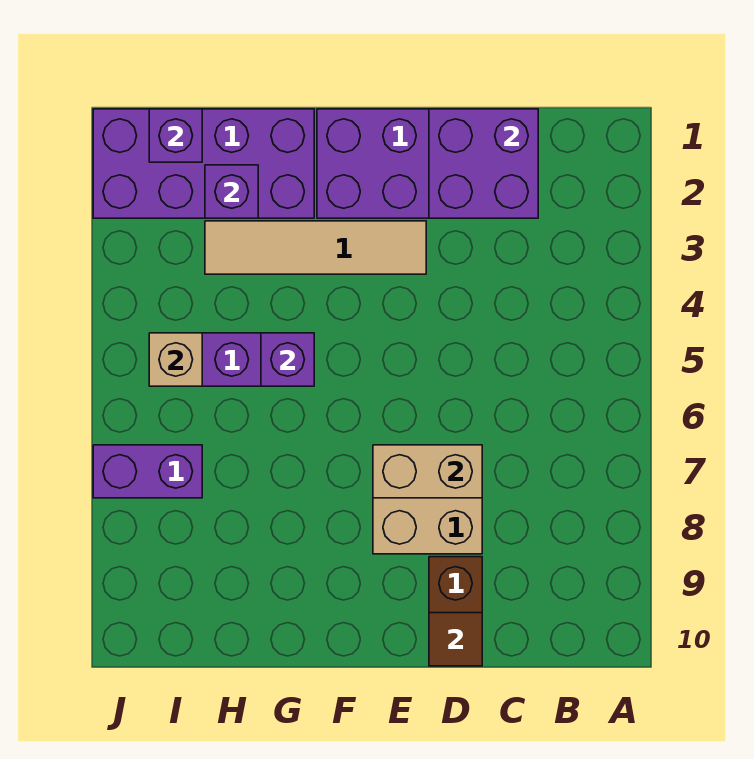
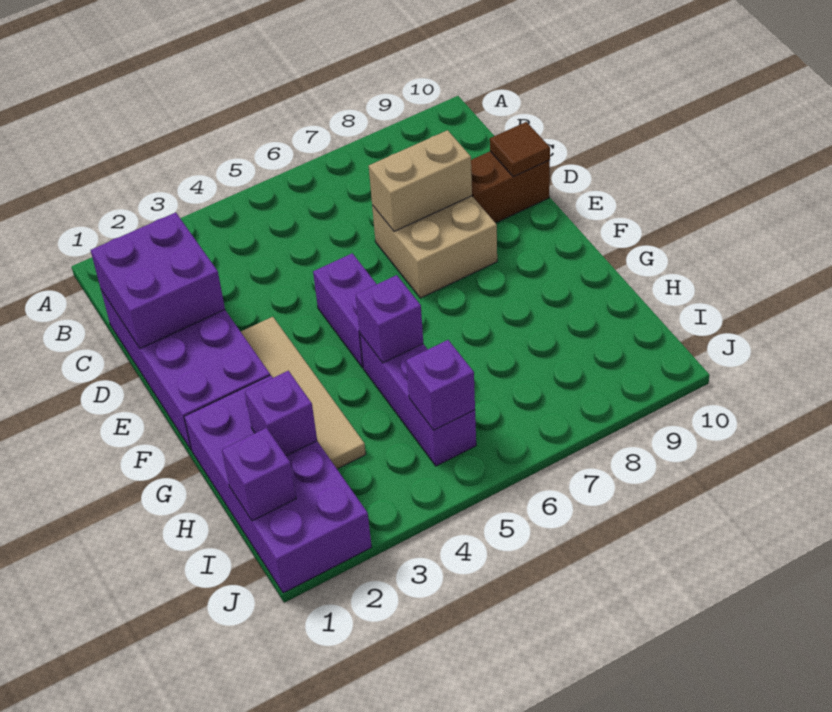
tan 1x2 brick [373,445,482,498] -> tan 1x2 brick turned to [369,130,472,231]
tan 1x1 brick [149,333,202,386] -> purple 1x1 brick [406,340,475,430]
purple 1x2 brick [93,445,202,498] -> purple 1x2 brick moved to [313,253,377,368]

